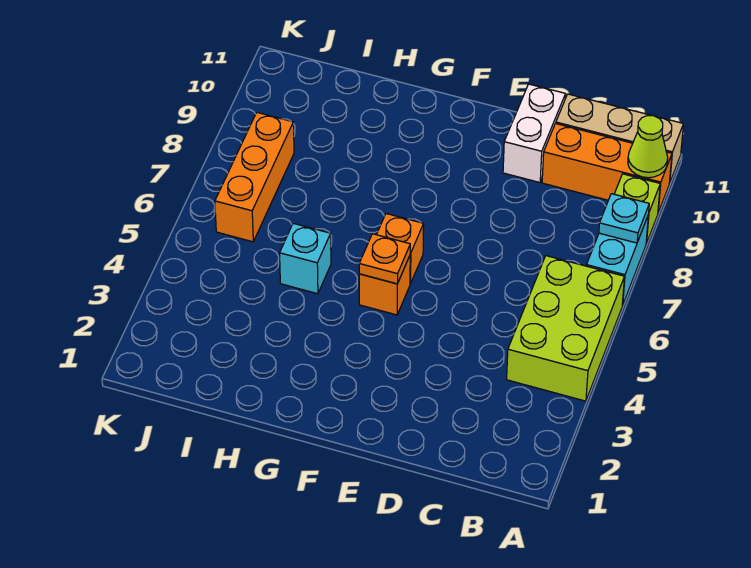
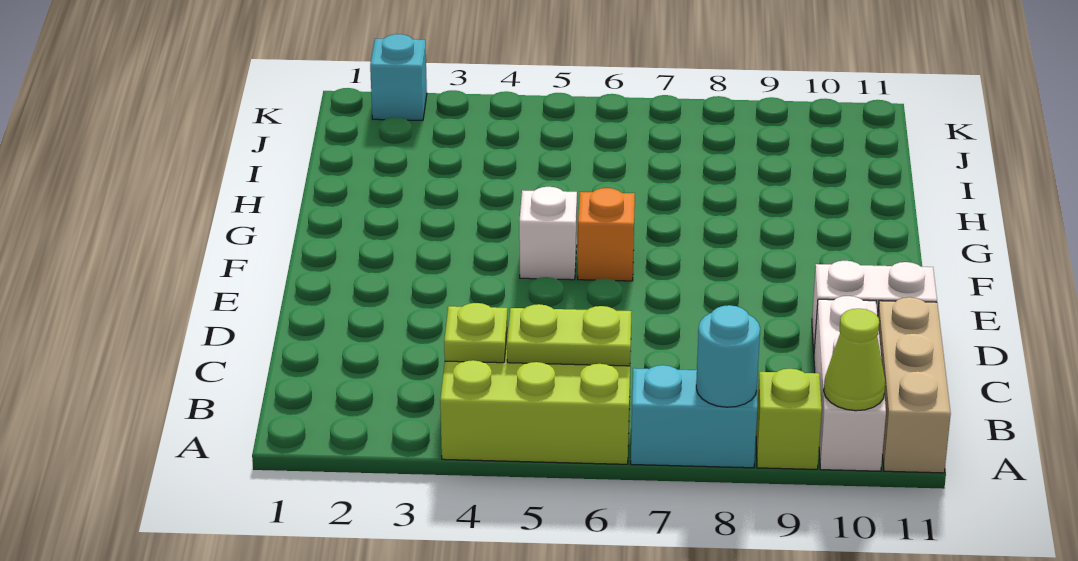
cyan 1x1 plate [599,194,649,243] -> cyan 1x1 round brick [696,305,760,407]
orange 1x3 brick [542,124,672,212] -> white 1x3 brick [814,296,886,471]
none -> lime 1x1 plate [444,303,507,363]
none -> lime 1x2 plate [507,304,632,366]
orange 1x1 brick [359,256,410,315] -> white 1x1 brick [519,187,577,280]
orange 1x1 plate [359,234,410,284] -> none
cyan 1x1 brick [280,223,331,294] -> cyan 1x1 brick moved to [370,34,427,120]
orange 1x3 brick [215,112,294,242] -> none

